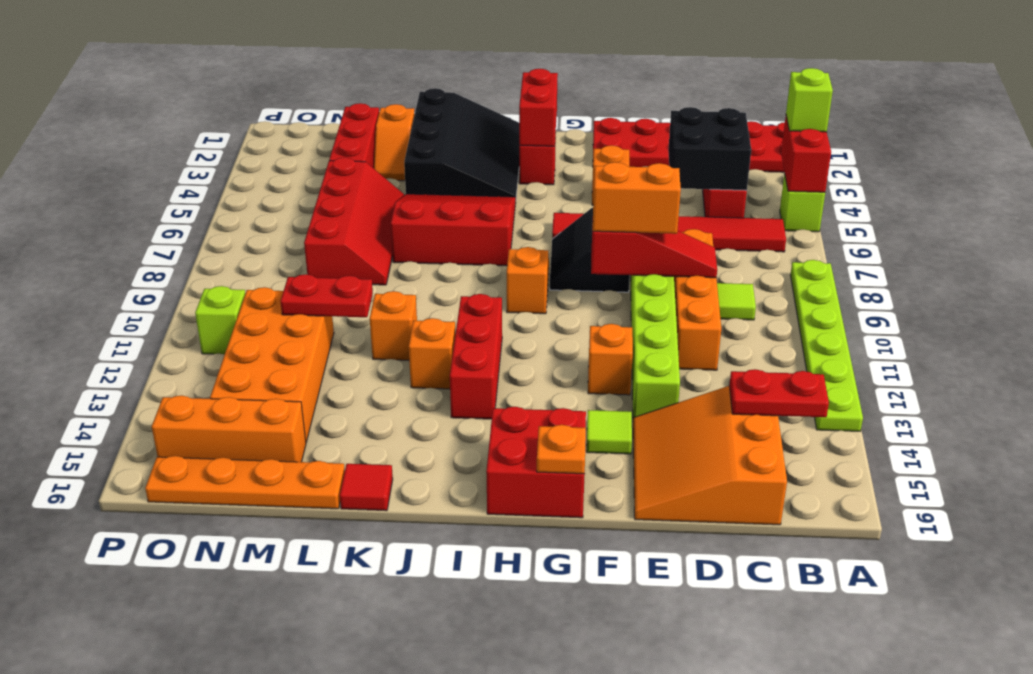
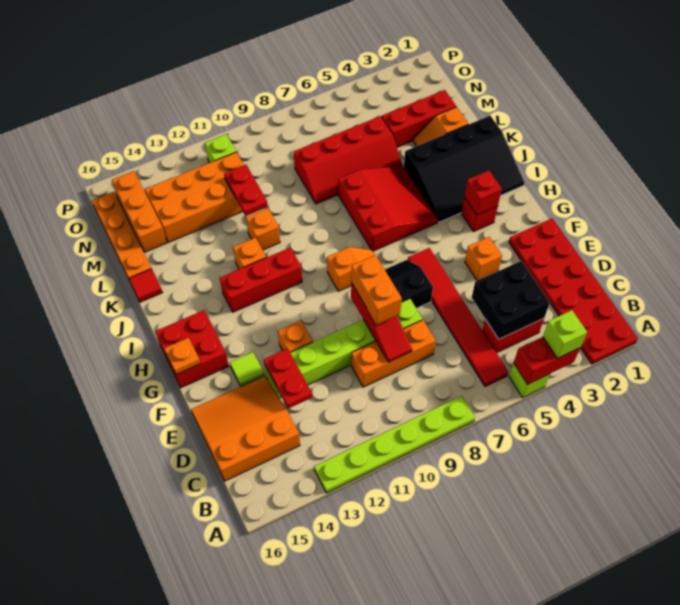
red 1x2 plate [729,369,829,417] -> red 1x2 plate moved to [264,348,312,409]
lime 1x1 tile [717,283,756,320] -> none
orange 1x4 brick [674,229,721,370] -> orange 1x3 brick [351,320,436,387]
red 1x2 brick [519,69,558,146] -> red 1x1 brick [465,171,502,215]

